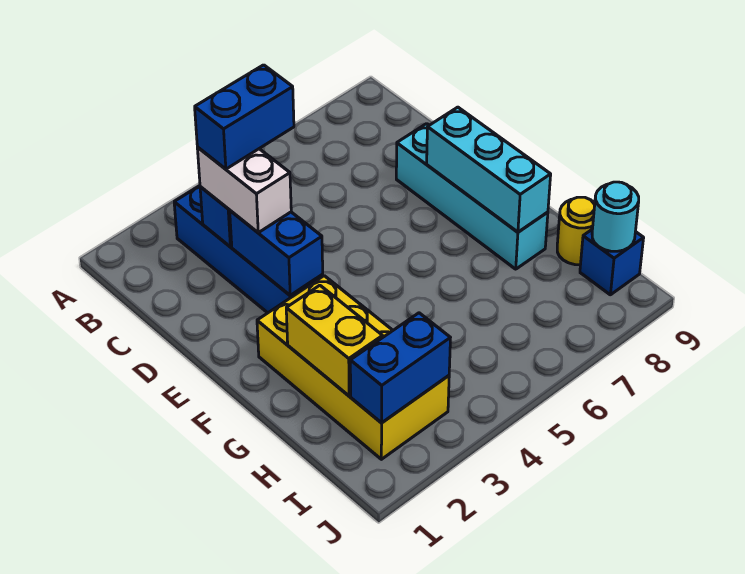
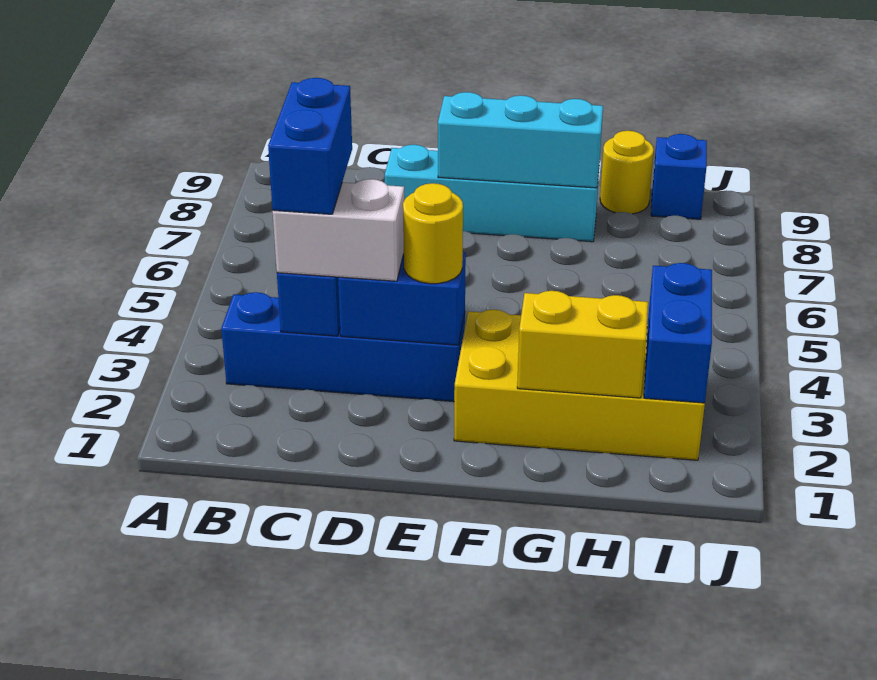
none -> yellow 1x1 round brick [403,183,463,284]
cyan 1x1 round brick [592,182,639,251] -> none

